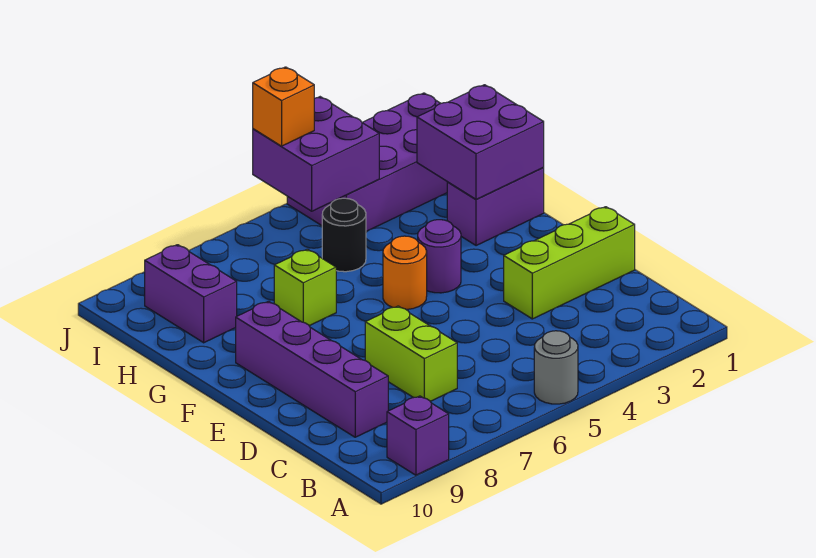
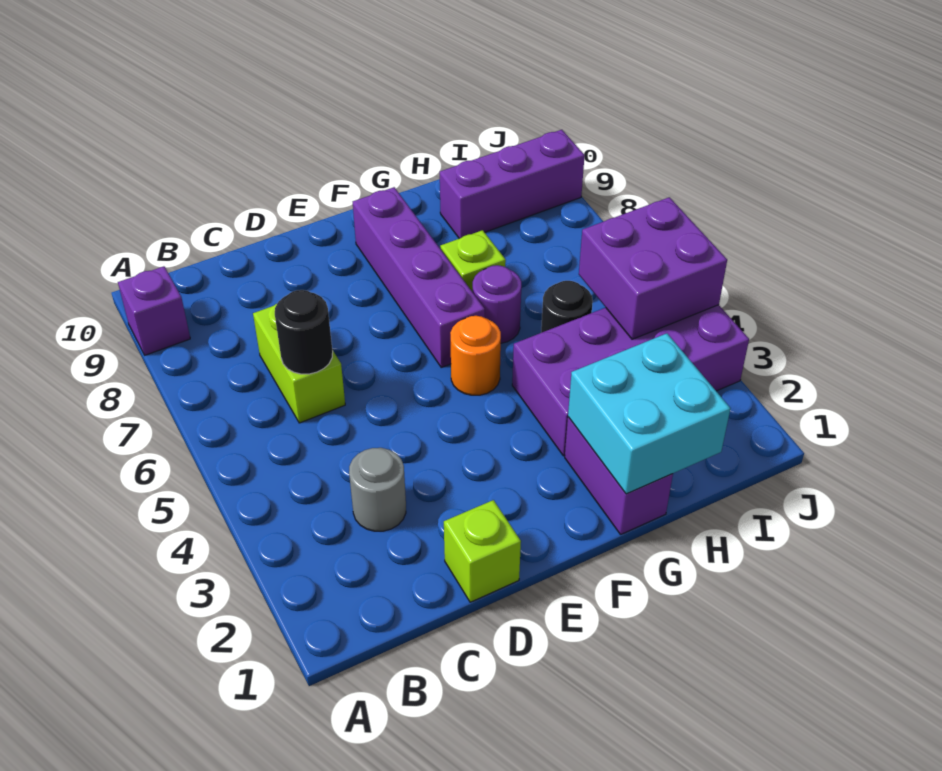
grey 1x1 round brick [534,331,578,404] -> grey 1x1 round brick moved to [349,448,406,531]
none -> black 1x1 round brick [275,290,333,374]
lime 1x2 brick [365,306,457,401] -> lime 1x2 brick turned to [253,304,345,423]
purple 1x4 brick [236,301,388,437] -> purple 1x4 brick turned to [353,187,485,367]
lime 1x3 brick [504,207,635,319] -> lime 1x1 brick [444,500,521,602]
purple 1x1 round brick [418,220,461,293] -> purple 1x1 round brick moved to [473,265,521,343]
purple 2x2 brick [417,85,544,199] -> cyan 2x2 brick [568,333,730,494]
purple 1x2 brick [145,245,237,343] -> purple 1x3 brick [440,130,585,239]
purple 2x4 brick [287,93,447,231] -> purple 2x4 brick turned to [512,305,749,456]
orange 1x1 brick [253,67,314,146] -> none

